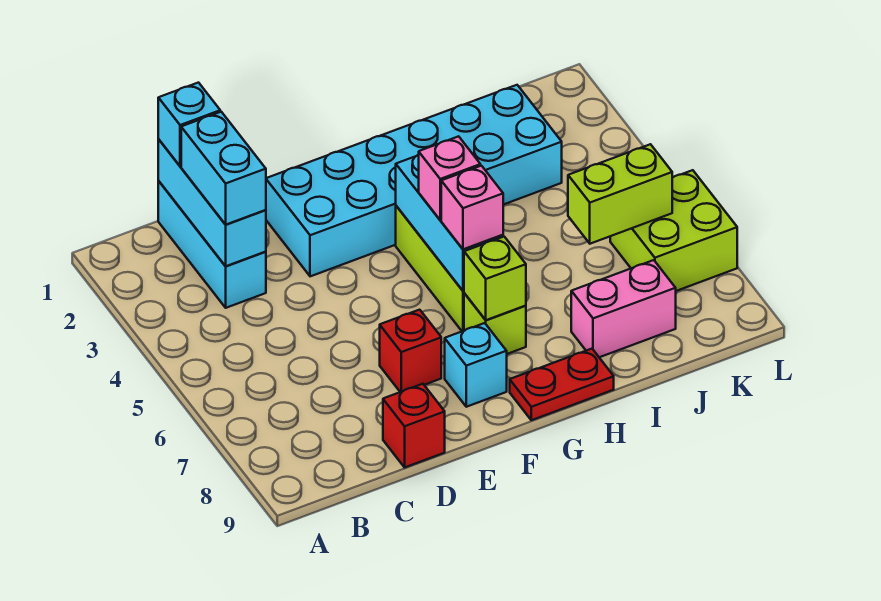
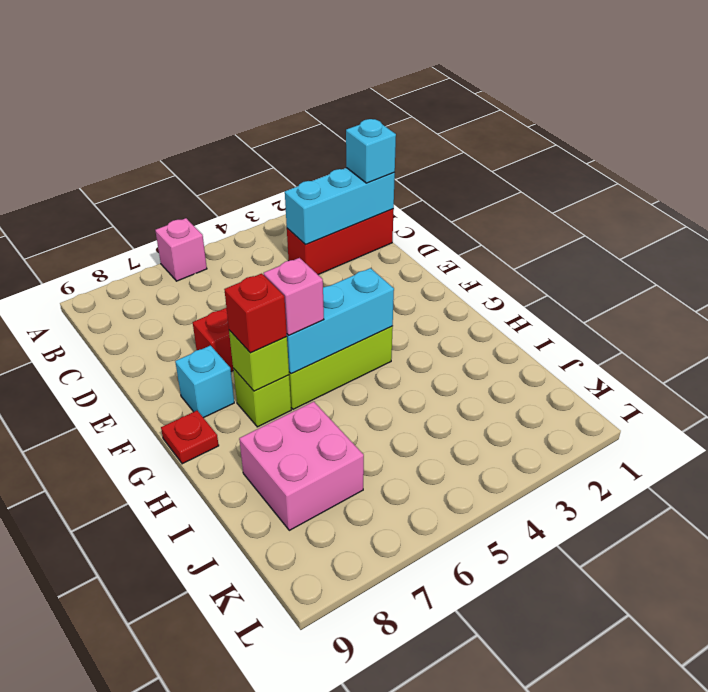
cyan 1x3 brick [158,181,266,308] -> red 1x3 brick [287,209,394,275]
cyan 1x2 brick [181,112,266,225] -> none
red 1x1 brick [383,384,445,467] -> red 1x1 brick moved to [224,274,287,353]
cyan 2x6 brick [266,85,562,276] -> none
pink 1x1 brick [419,136,480,220] -> pink 1x1 brick moved to [155,218,207,281]
red 1x2 plate [510,349,614,420] -> red 1x1 plate [161,411,219,464]
pink 1x2 brick [571,260,676,357] -> pink 2x2 brick [239,402,364,530]
lime 1x2 brick [568,144,672,244] -> none
lime 2x2 brick [610,170,737,291] -> none

